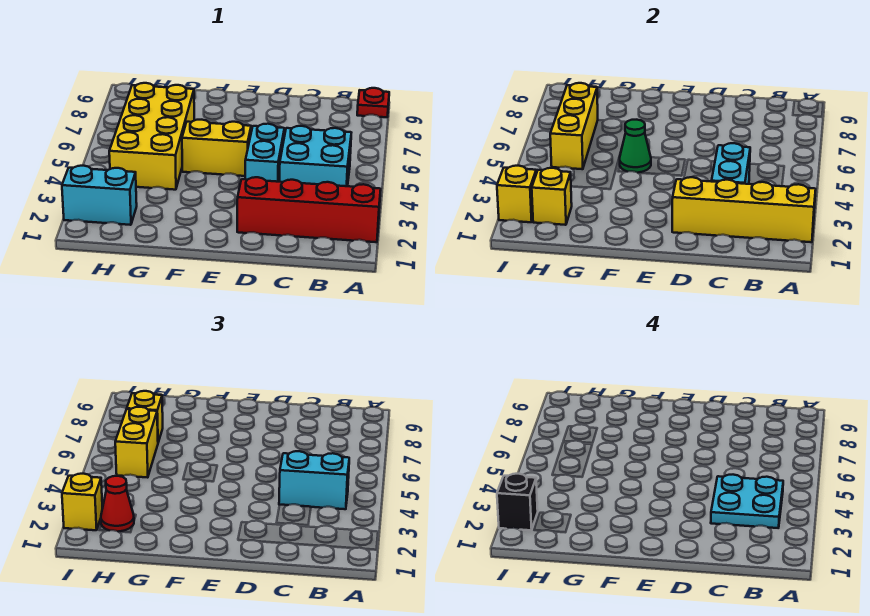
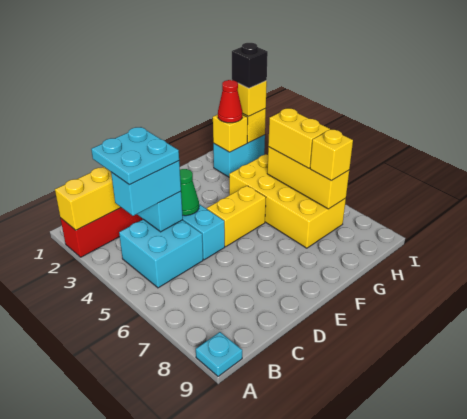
red 1x1 plate [357,88,389,117] -> cyan 1x1 plate [196,332,242,376]
green 1x1 cone [620,120,651,173] -> green 1x1 cone moved to [180,169,199,216]

